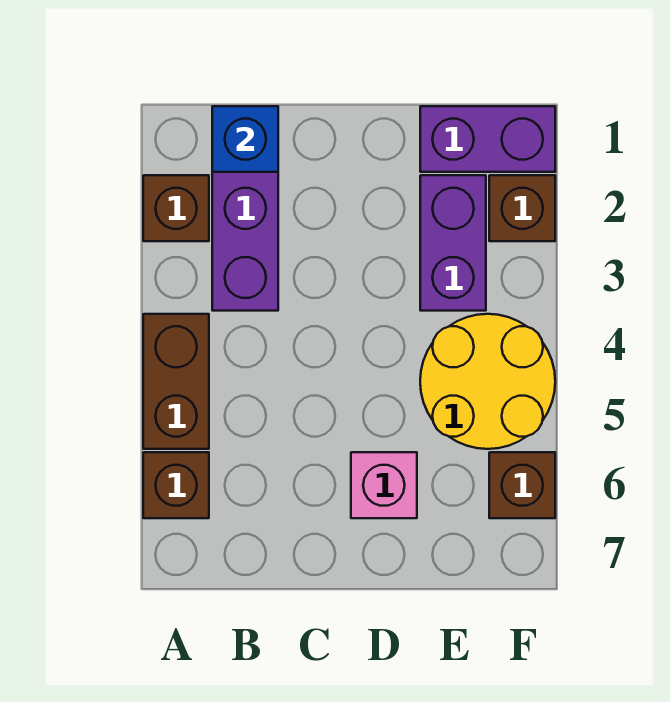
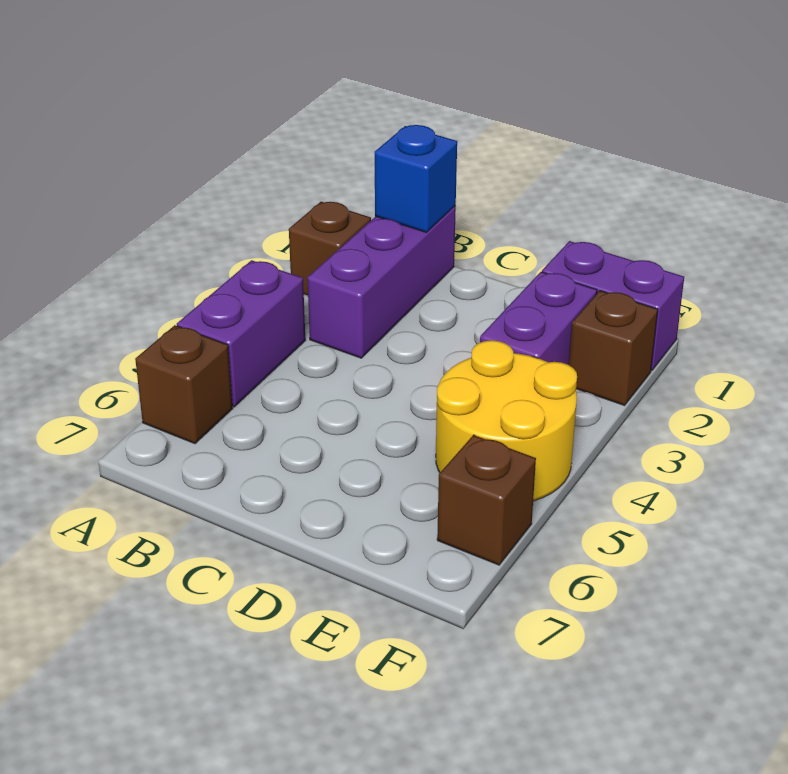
brown 1x2 brick [143,314,209,449] -> purple 1x2 brick [177,260,305,407]
pink 1x1 brick [351,452,417,518] -> none

